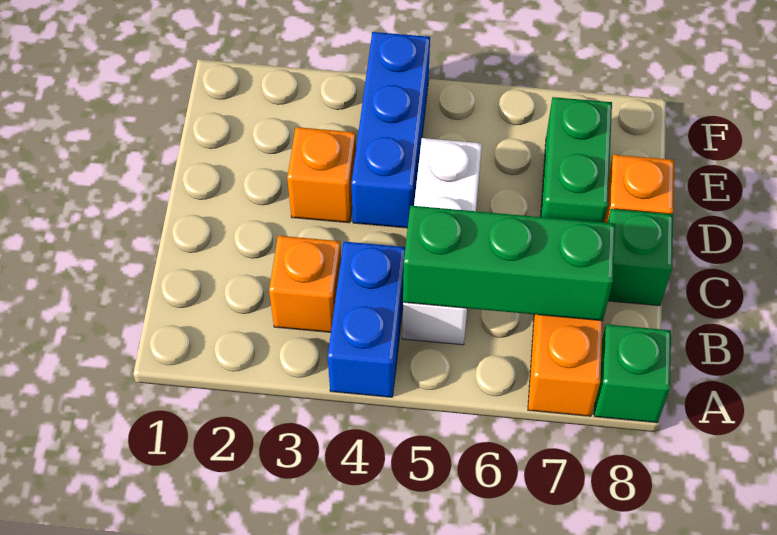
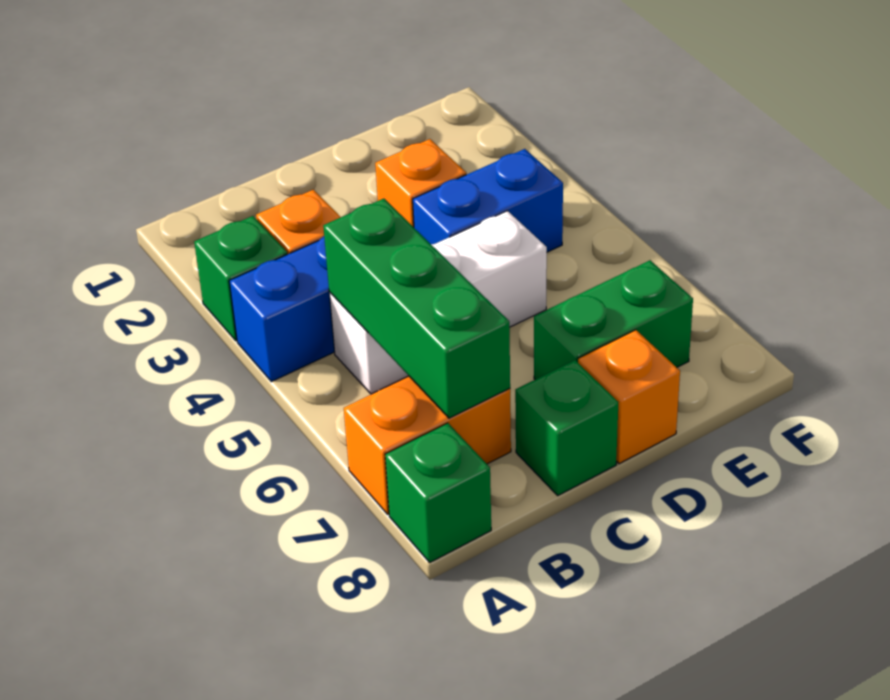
none -> green 1x1 brick [194,216,287,341]
blue 1x3 brick [351,32,430,228] -> blue 1x2 brick [413,149,563,252]

